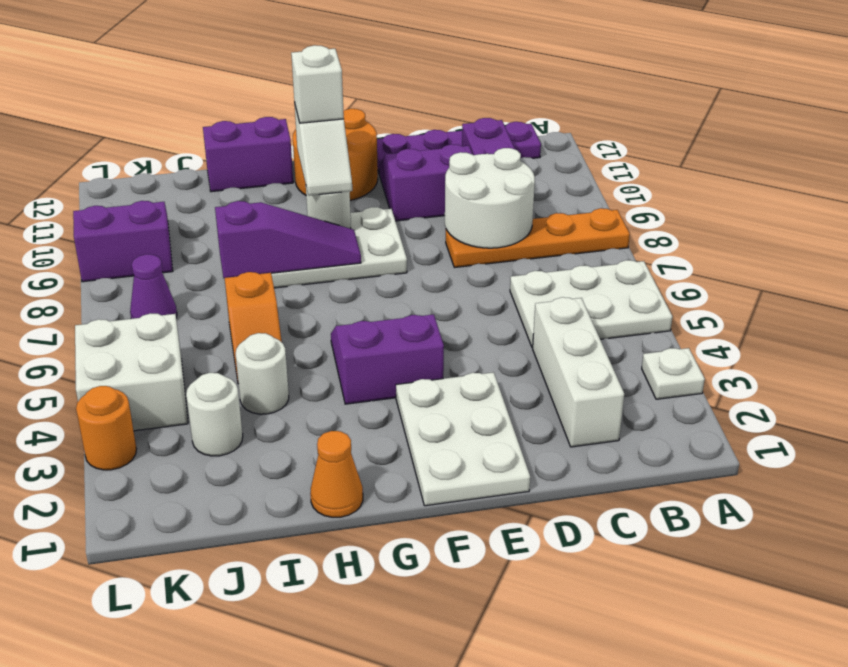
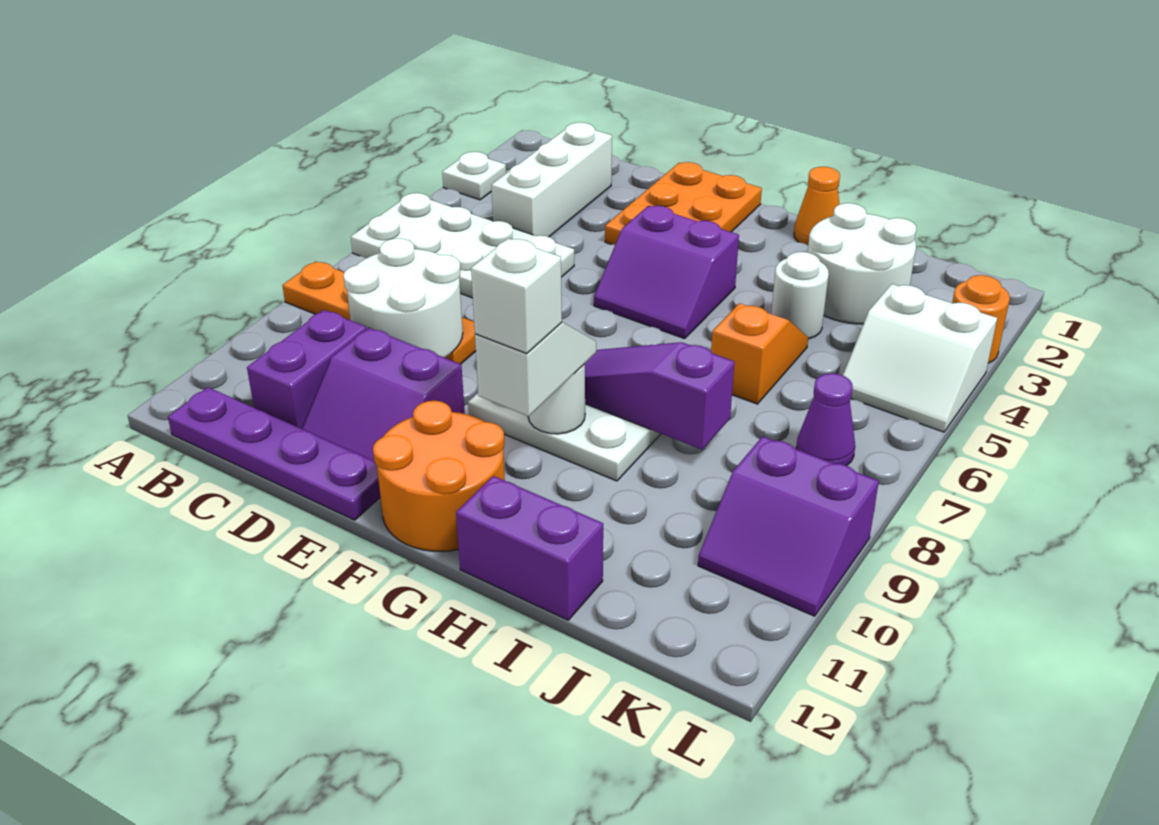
white 2x3 plate [510,260,672,348] -> white 2x4 plate [351,193,574,298]
white 2x3 plate [396,372,530,506] -> orange 2x3 plate [605,162,762,245]
white 1x1 round brick [186,373,243,456] -> white 2x2 round brick [808,203,916,324]
white 2x2 brick [75,313,188,431] -> white 2x2 slope [843,284,997,432]

